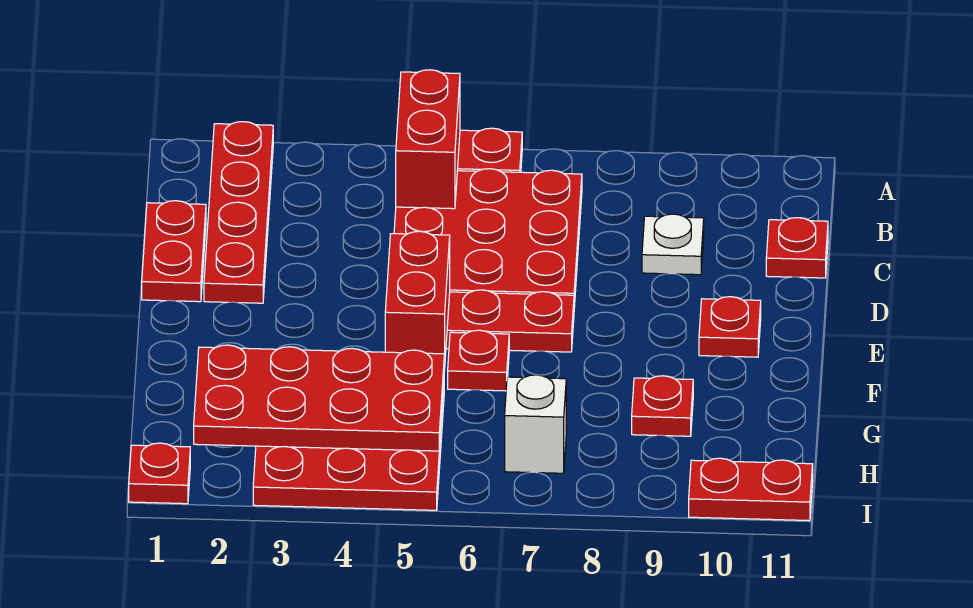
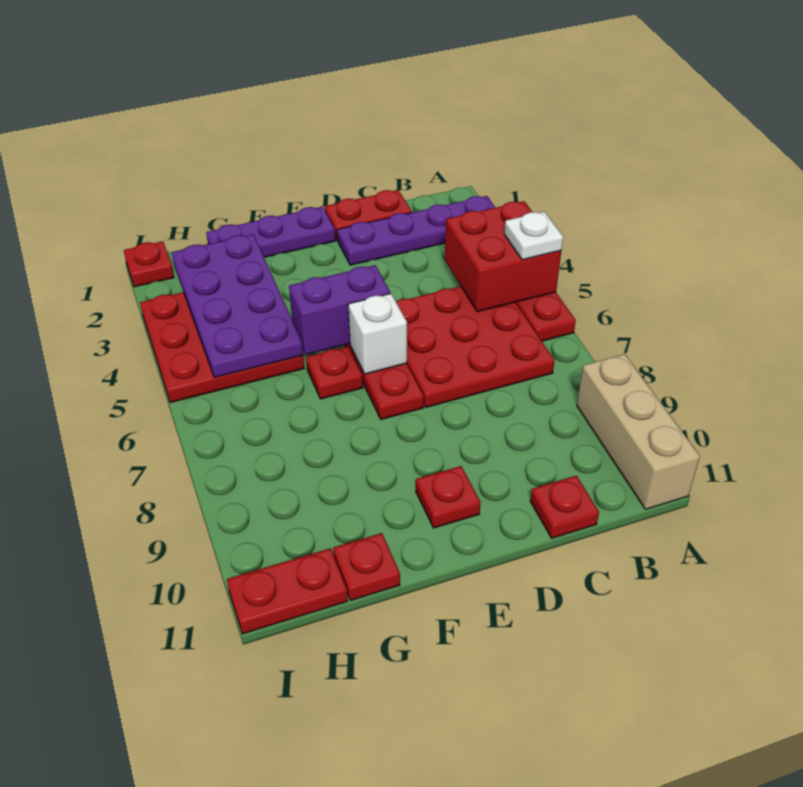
red 1x4 plate [204,122,273,303] -> purple 1x4 plate [337,196,496,265]
red 1x2 brick [396,70,460,209] -> red 2x2 brick [445,201,561,312]
none -> tan 1x3 brick [577,354,700,509]
white 1x1 plate [642,214,704,275] -> white 1x1 plate moved to [504,212,563,260]
none -> purple 1x3 plate [206,207,335,257]
red 1x2 brick [385,231,450,370] -> purple 1x2 brick [289,265,390,355]
red 2x4 plate [194,345,444,451] -> purple 2x4 plate [172,234,303,378]
red 1x1 plate [632,376,693,436] -> red 1x1 plate moved to [333,533,400,601]
white 1x1 brick [505,375,566,473] -> white 1x1 brick moved to [348,294,407,374]
red 1x2 plate [689,458,813,521] -> red 1x2 plate turned to [227,548,348,634]

